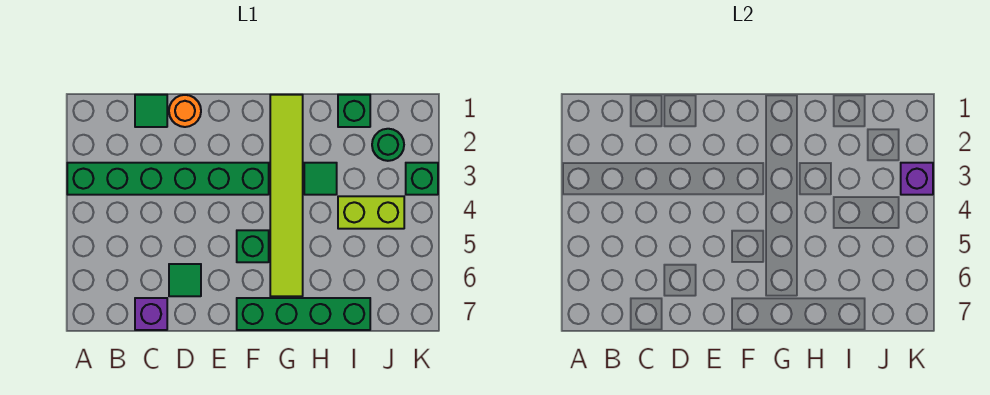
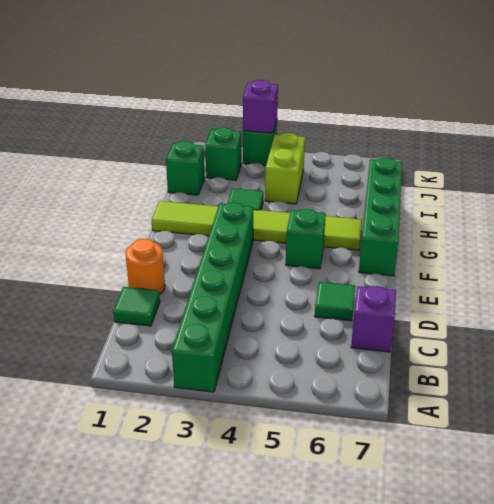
green 1x1 round brick [372,129,404,161] -> green 1x1 brick [205,127,241,180]

